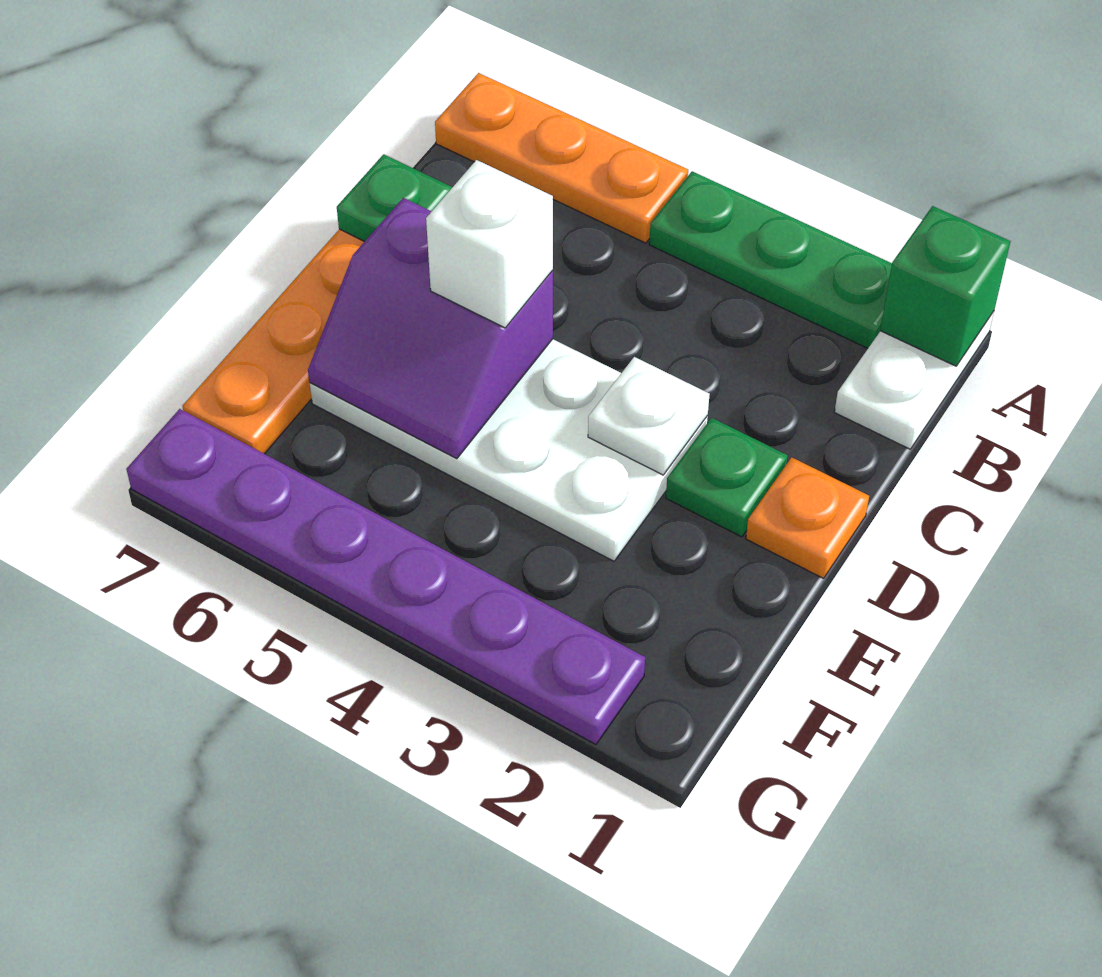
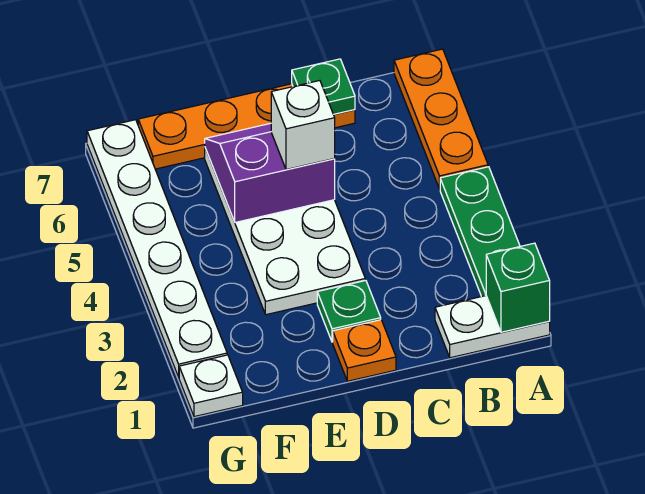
white 1x1 plate [588,357,710,475] -> white 1x1 plate moved to [179,355,243,417]
purple 2x2 slope [308,198,553,459] -> purple 2x2 slope turned to [205,123,335,222]
purple 1x6 plate [126,409,645,744] -> white 1x6 plate [87,120,227,377]

